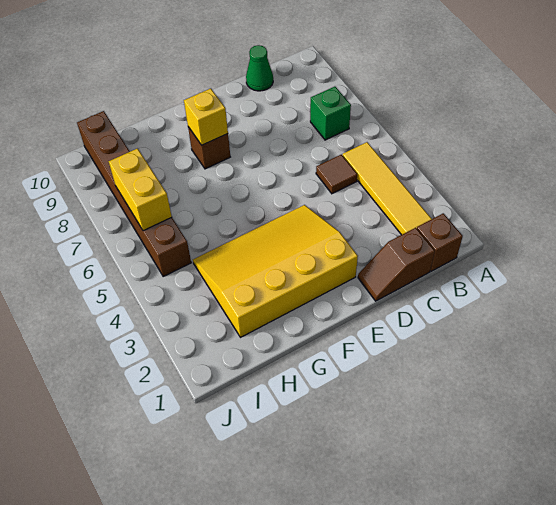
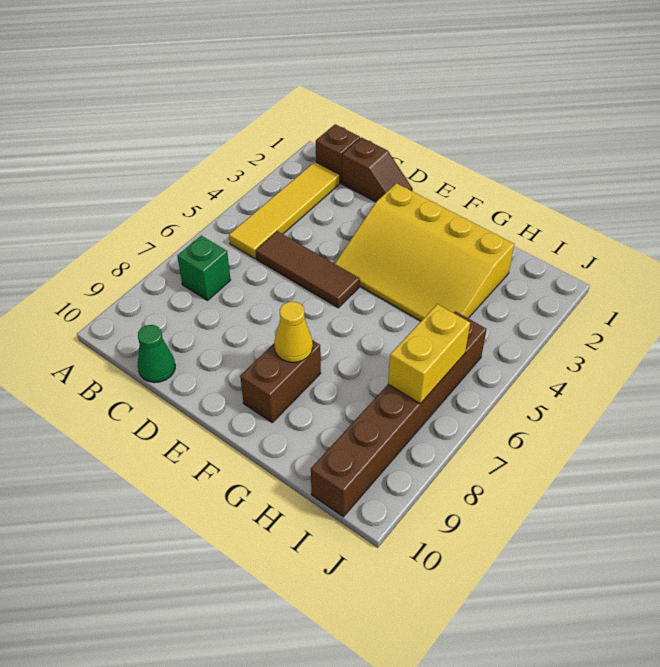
brown 1x1 tile [316,155,357,194] -> brown 1x3 tile [256,231,360,308]
brown 1x1 brick [188,127,230,169] -> brown 1x2 brick [240,340,321,422]
yellow 1x1 brick [184,89,228,145] -> yellow 1x1 cone [274,302,313,362]

